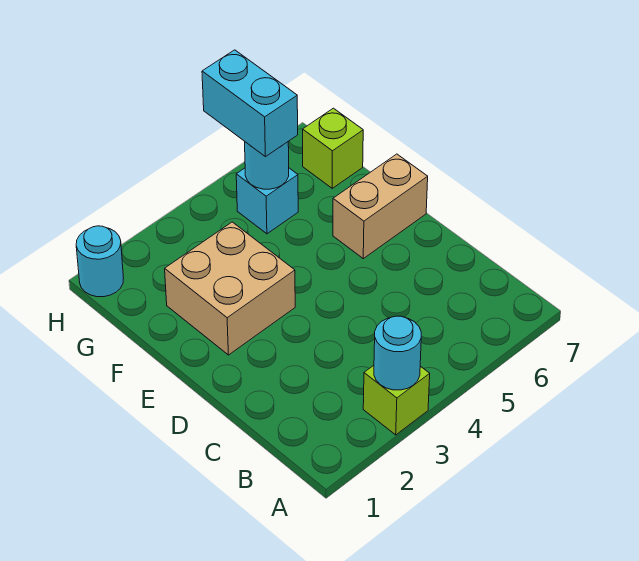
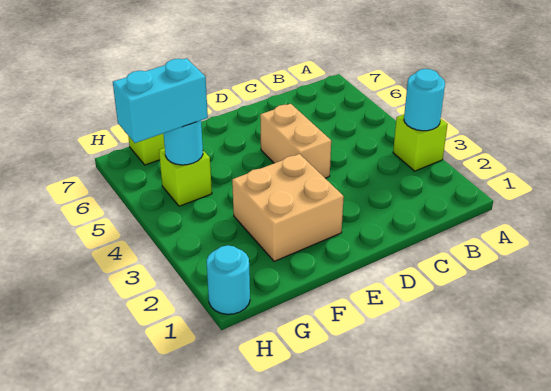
tan 1x2 brick [333,154,428,259] -> tan 1x2 brick moved to [260,104,331,178]
cyan 1x1 brick [236,168,298,234] -> lime 1x1 brick [159,148,212,206]

